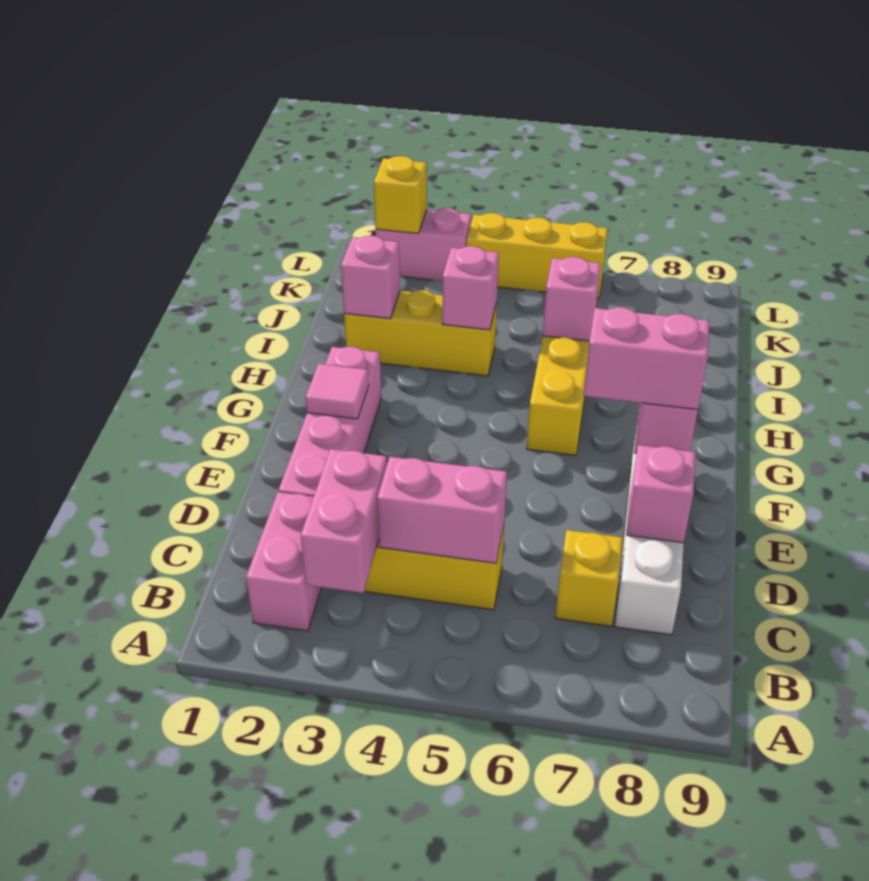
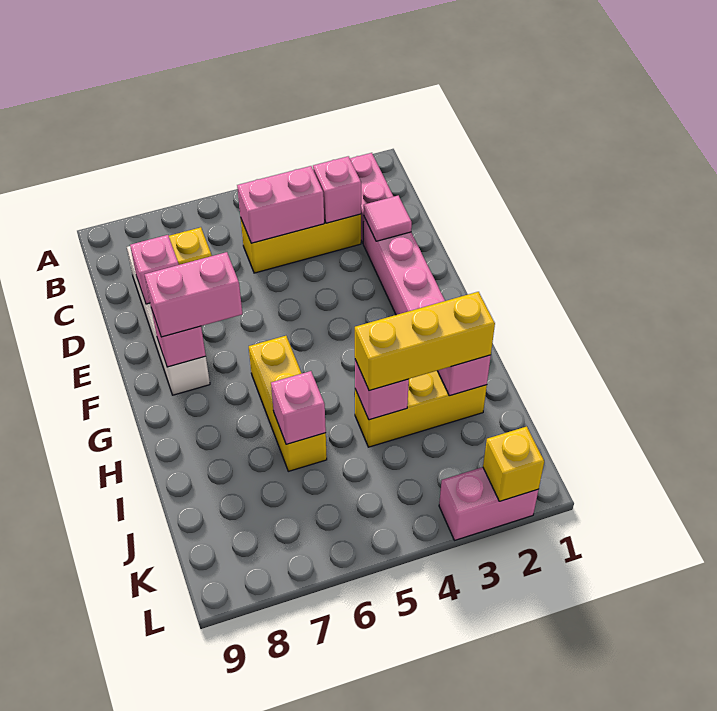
pink 1x2 brick [301,449,387,593] -> pink 1x1 brick [313,156,361,223]
pink 1x1 tile [306,364,369,419] -> pink 1x1 tile moved to [364,196,412,241]
yellow 1x3 brick [467,213,608,298] -> yellow 1x3 brick moved to [355,292,495,391]

